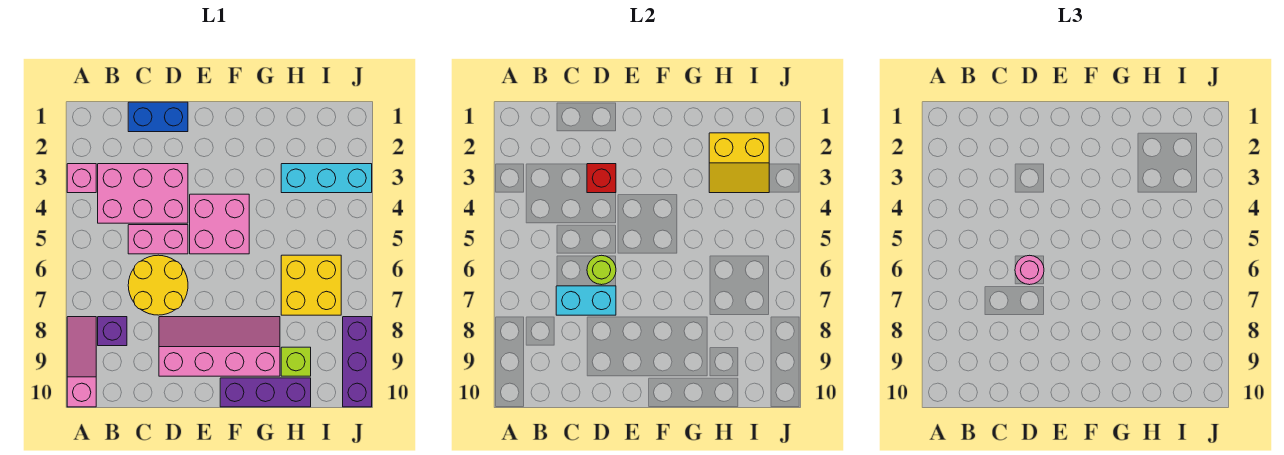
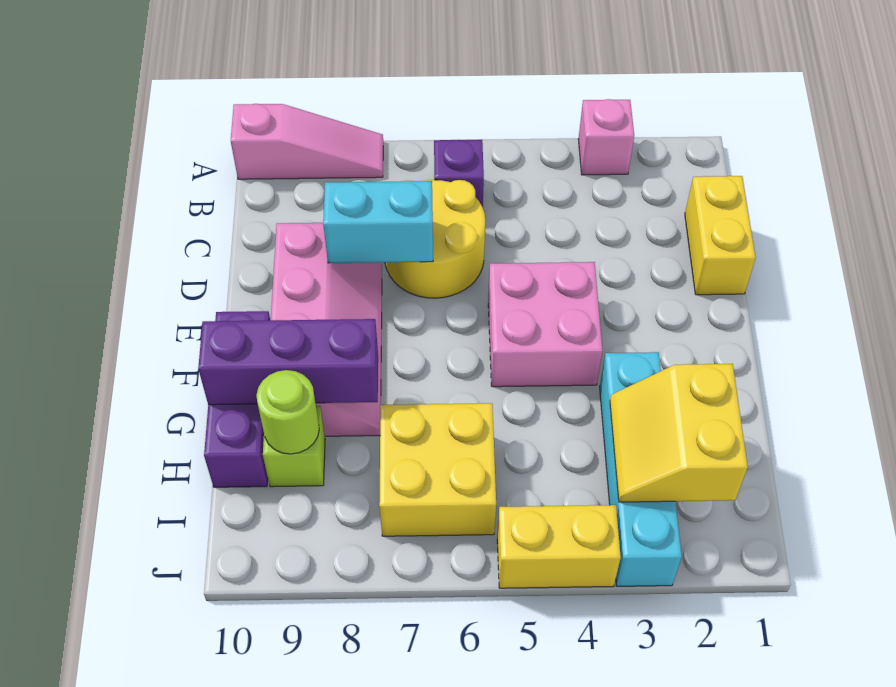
pink 2x3 brick [98,164,188,223] -> none
purple 1x1 brick [98,317,127,346] -> purple 1x1 brick moved to [434,140,484,207]
blue 1x2 brick [128,102,188,132] -> yellow 1x2 brick [685,176,756,295]
pink 1x2 brick [128,225,188,254] -> none
cyan 1x2 brick [556,286,616,315] -> cyan 1x2 brick turned to [323,181,433,263]
red 1x1 brick [587,164,616,193] -> none
lime 1x1 round brick [587,255,616,285] -> lime 1x1 round brick moved to [256,370,319,454]
pink 1x1 round brick [1015,255,1044,285] -> none
cyan 1x3 brick [281,164,372,193] -> cyan 1x4 brick [600,352,682,586]
none -> yellow 1x2 brick [497,505,621,588]
purple 1x3 brick [343,317,372,407] -> purple 1x3 brick moved to [198,319,378,405]

